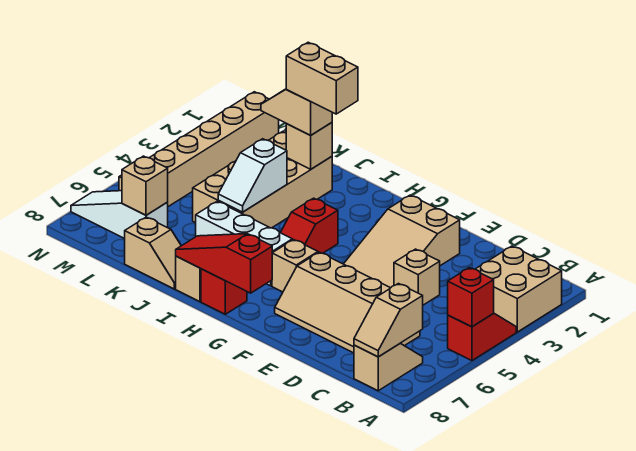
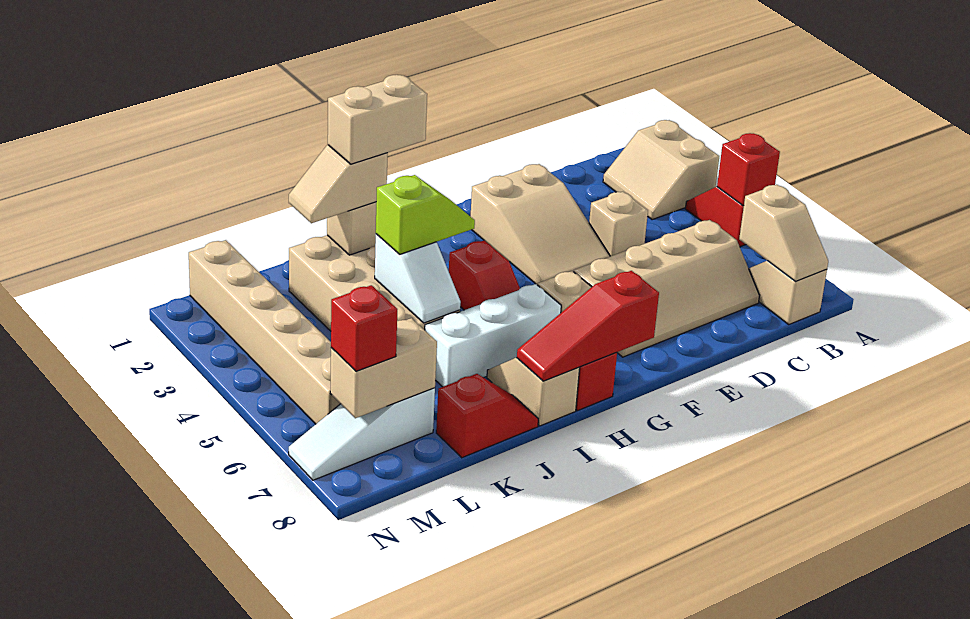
tan 2x2 brick [475,246,562,332] -> tan 2x2 slope [603,120,719,220]
none -> lime 1x2 slope [376,175,475,254]
tan 1x2 slope [125,217,181,289] -> red 1x2 slope [436,374,538,458]
tan 1x1 brick [122,156,168,215] -> tan 1x2 brick [330,318,437,418]
none -> red 1x1 brick [331,285,397,371]

